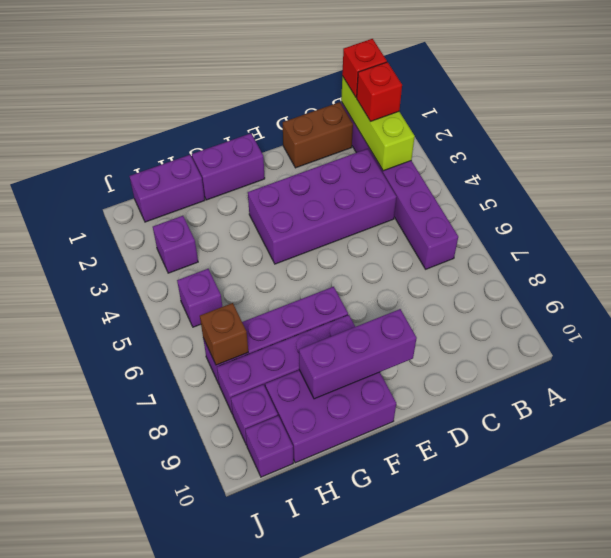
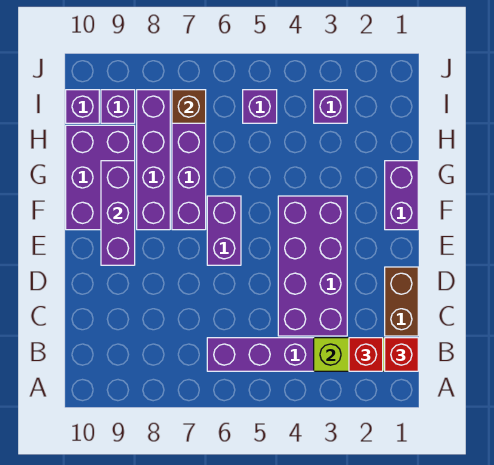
purple 1x2 brick [129,155,205,222] -> purple 1x2 brick moved to [207,196,241,265]

